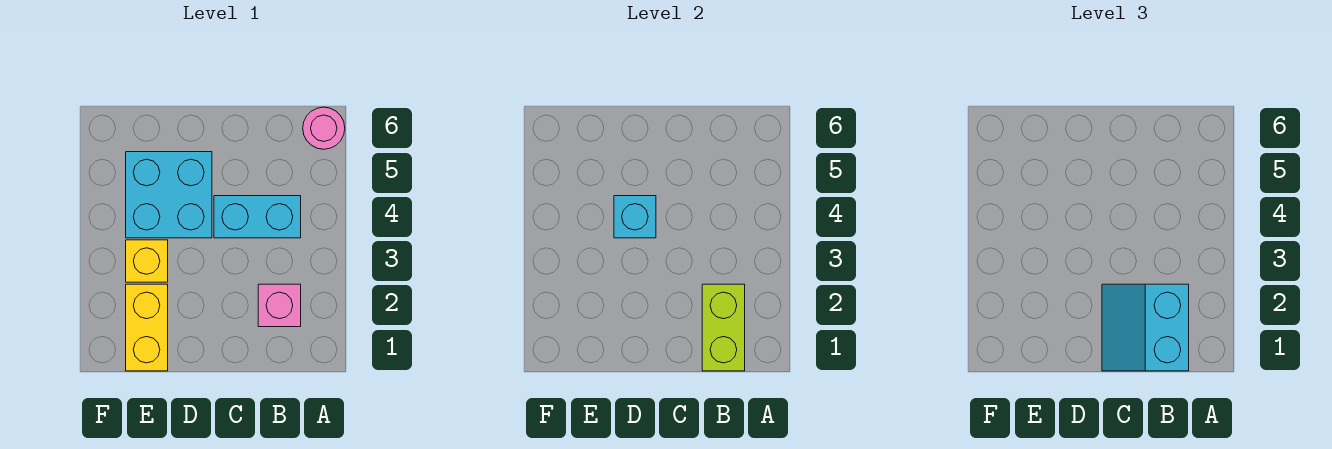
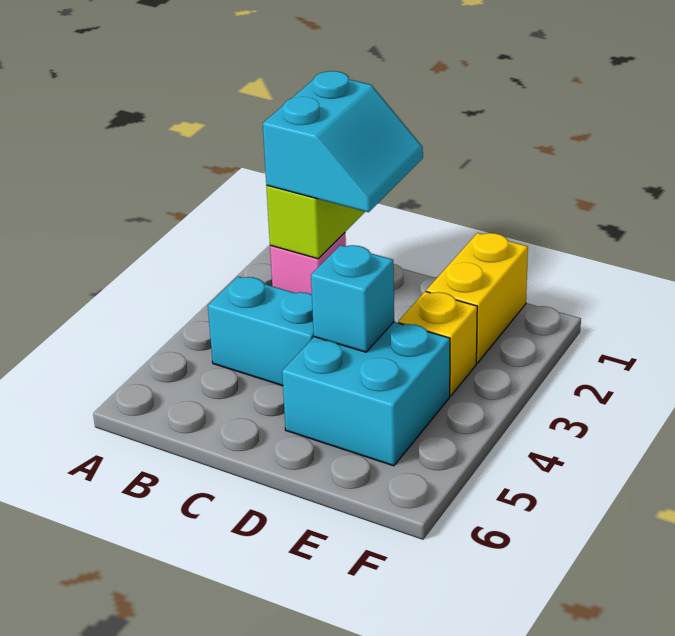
pink 1x1 round brick [303,107,345,149] -> none

